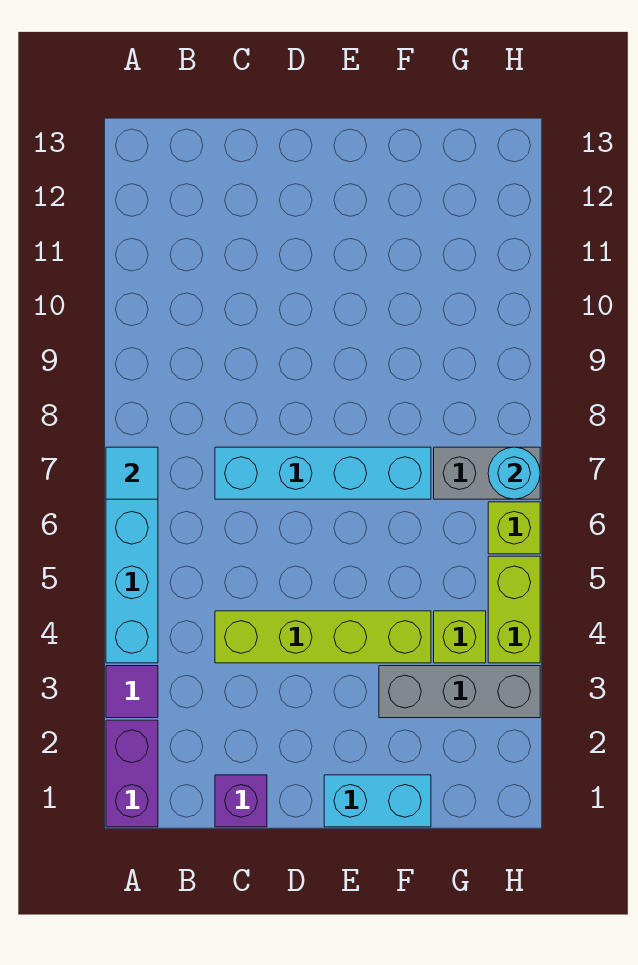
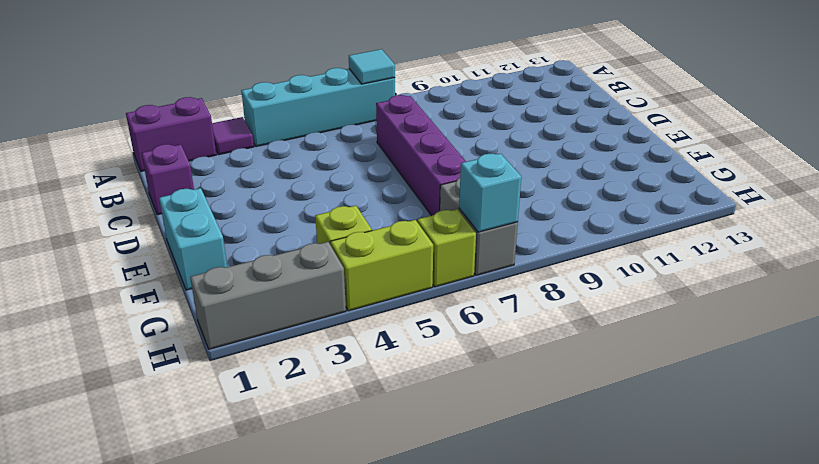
lime 1x4 brick [215,611,431,663] -> none
cyan 1x4 brick [215,447,431,499] -> purple 1x4 brick [376,95,466,216]
grey 1x3 brick [379,666,540,718] -> grey 1x3 brick turned to [190,242,346,349]
cyan 1x1 round brick [488,447,540,499] -> cyan 1x1 brick [459,154,521,232]

